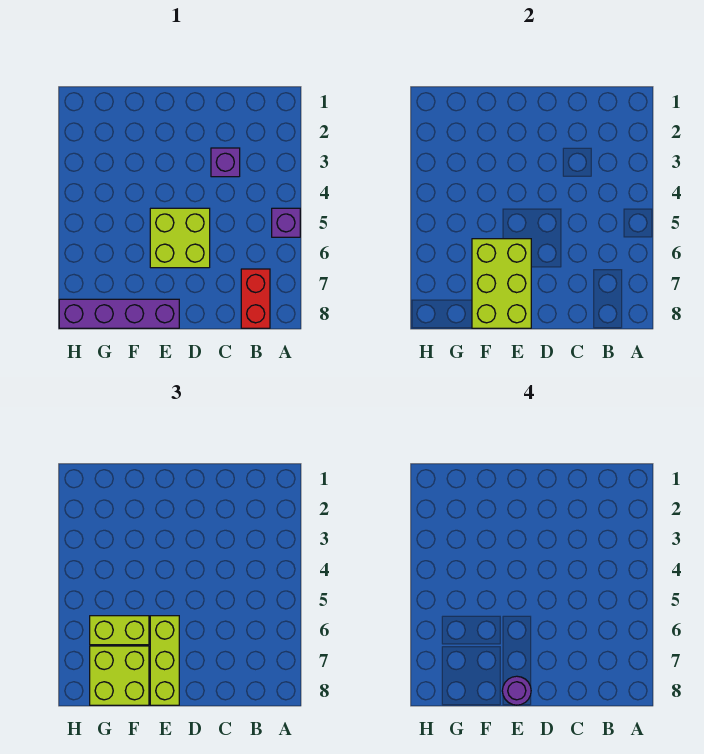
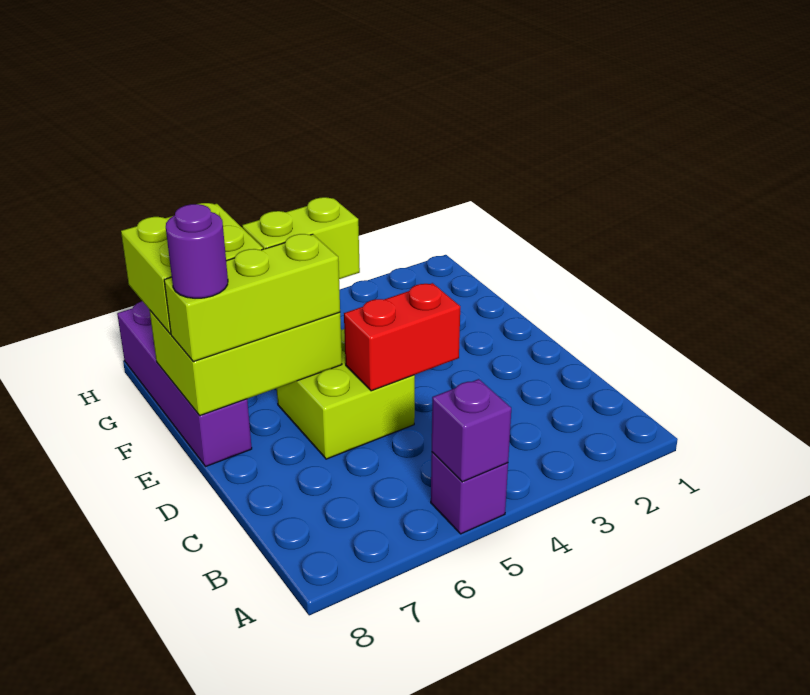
red 1x2 brick [241,269,270,328] -> red 1x2 brick moved to [344,283,460,391]
purple 1x1 brick [211,148,240,177] -> purple 1x1 brick moved to [432,379,511,482]
lime 1x2 brick [90,616,149,645] -> lime 1x2 brick turned to [242,197,360,279]

